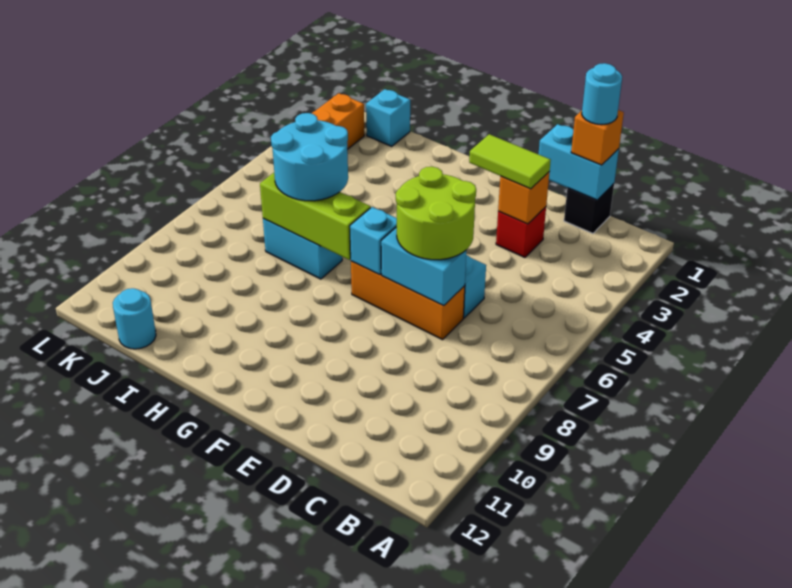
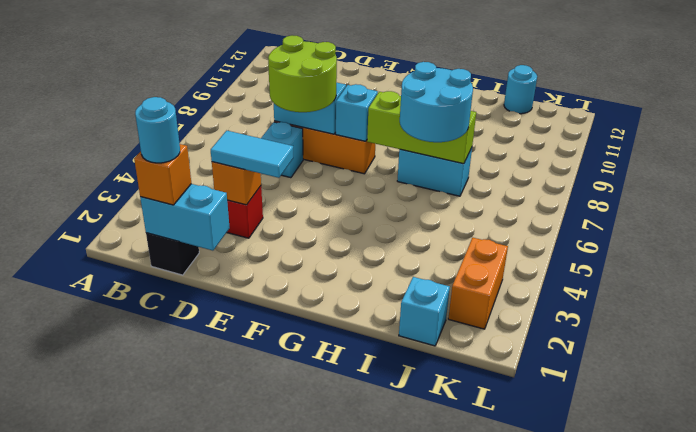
lime 1x2 tile [469,134,551,189] -> cyan 1x2 tile [211,131,293,178]

